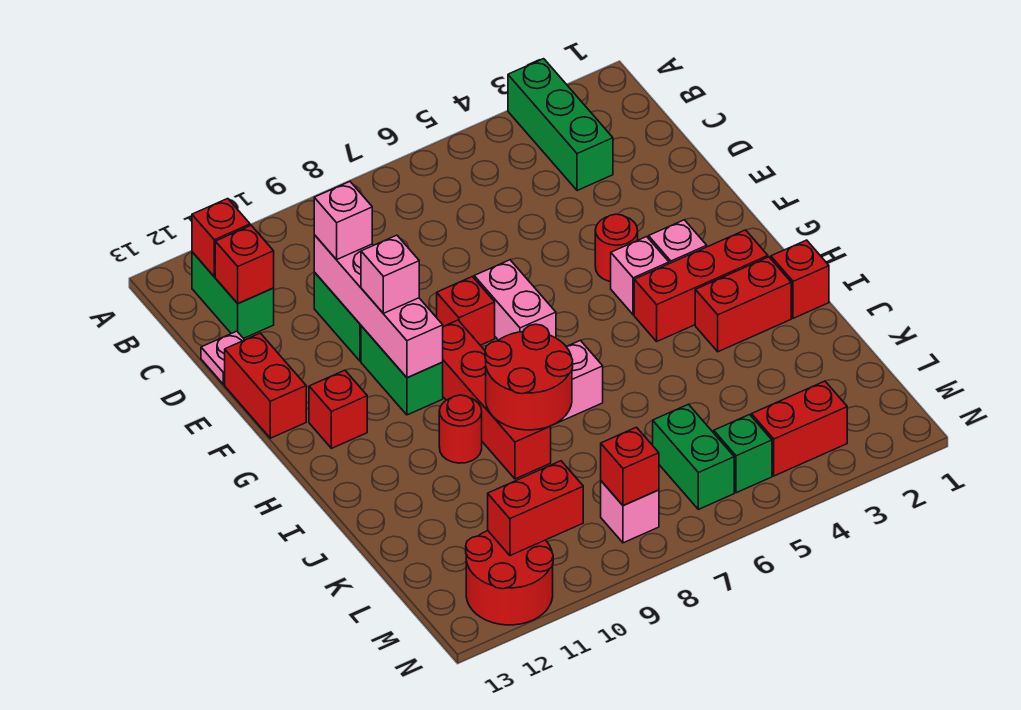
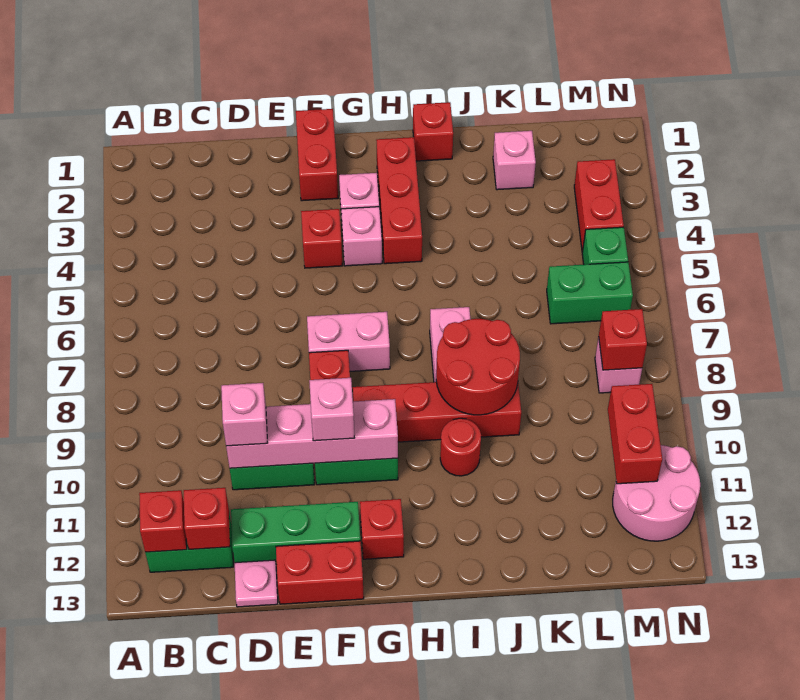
green 1x3 brick [508,59,613,191] -> green 1x3 brick moved to [231,502,360,565]
red 1x1 round brick [595,214,638,282] -> red 1x1 brick [301,209,342,268]
red 1x2 brick [695,257,791,352] -> red 1x2 brick moved to [296,109,338,201]
none -> pink 1x1 brick [493,131,536,190]
red 2x2 round brick [466,531,553,625] -> pink 2x2 round brick [613,445,700,541]

